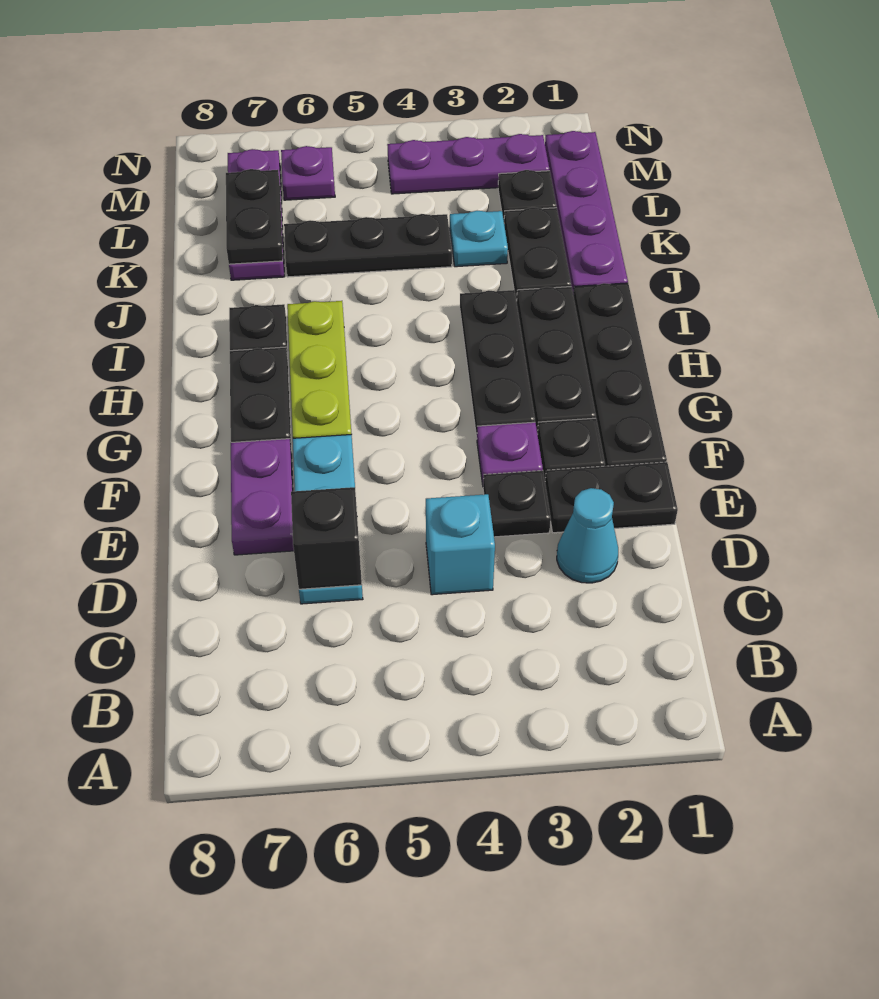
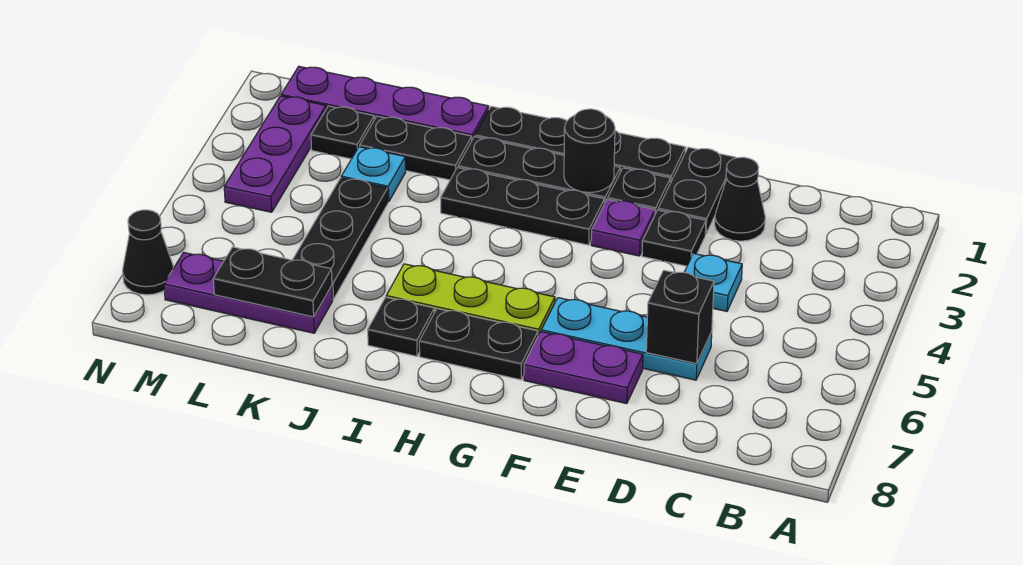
cyan 1x1 cone [557,488,618,583] -> black 1x1 cone [715,157,765,241]
cyan 1x1 brick [426,494,495,595] -> cyan 1x1 plate [684,253,742,311]
none -> black 1x1 round brick [564,109,615,192]
purple 1x1 plate [281,146,335,200] -> none
none -> black 1x1 cone [123,210,173,295]

